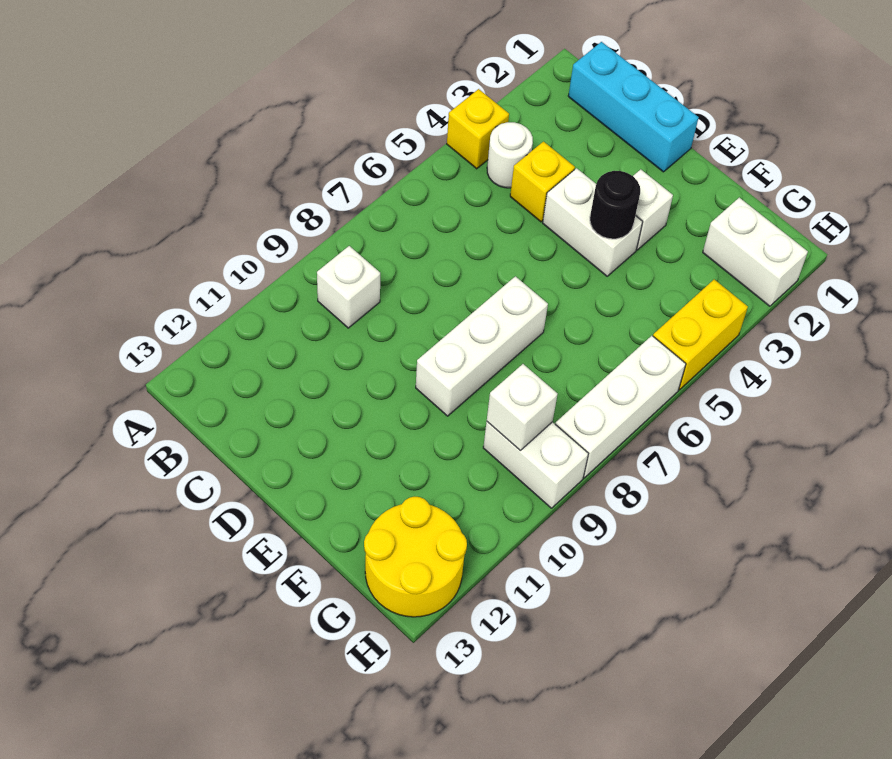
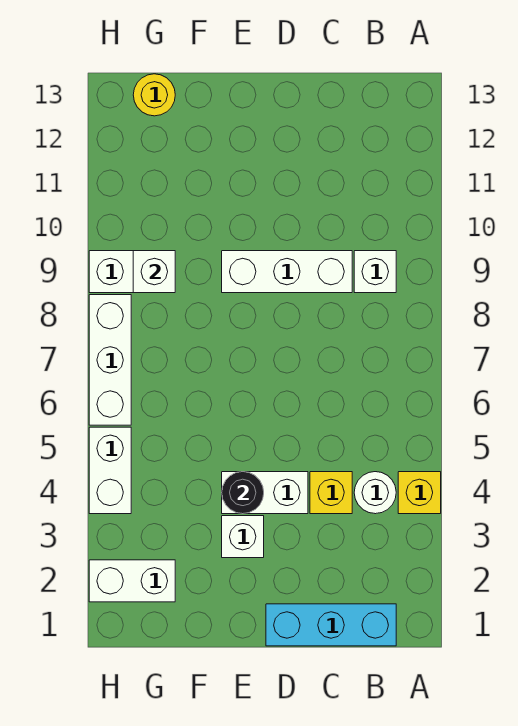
white 1x3 brick [416,276,548,416] -> white 1x3 brick turned to [222,251,352,293]
yellow 2x2 round brick [364,497,467,617] -> yellow 1x1 round brick [133,74,175,116]
yellow 1x2 brick [653,279,748,390] -> white 1x2 brick [89,427,131,514]

